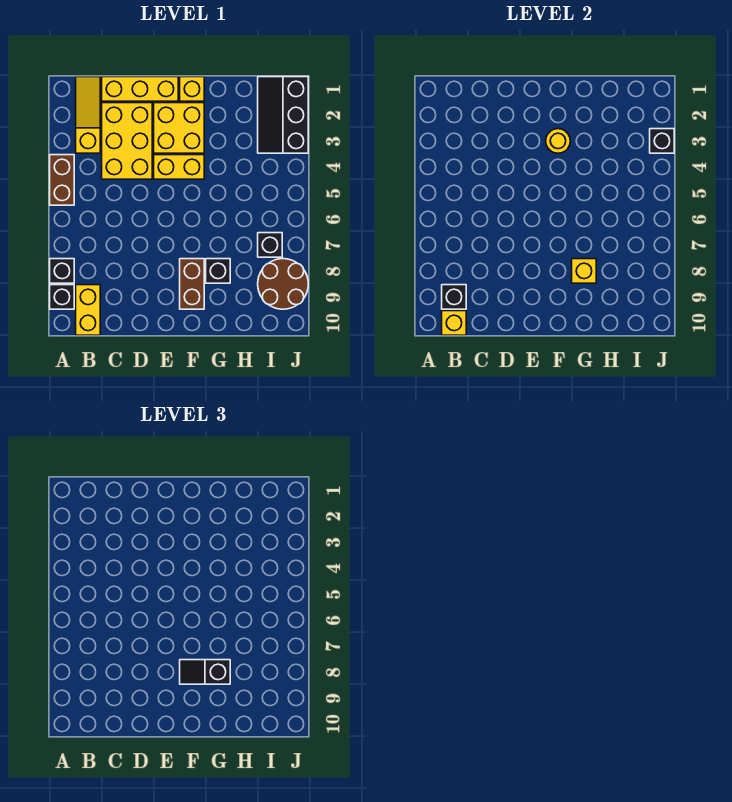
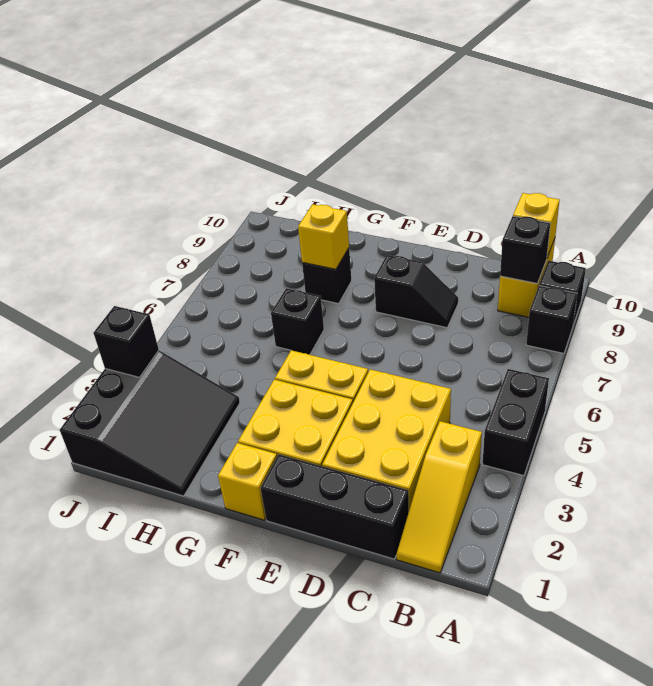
brown 1x2 brick [50,155,74,205] -> black 1x2 brick [482,369,549,476]
yellow 1x3 brick [102,77,178,101] -> black 1x3 brick [260,455,409,559]
yellow 1x1 round brick [546,129,570,153] -> none
brown 1x2 brick [180,259,204,309] -> none
black 1x2 slope [180,660,230,684] -> black 1x2 slope moved to [374,255,458,328]
black 2x3 slope [258,77,308,153] -> black 3x3 slope [60,351,240,496]
black 1x1 brick [258,233,282,257] -> black 1x1 brick moved to [271,288,324,355]
brown 2x2 round brick [258,259,308,309] -> none

